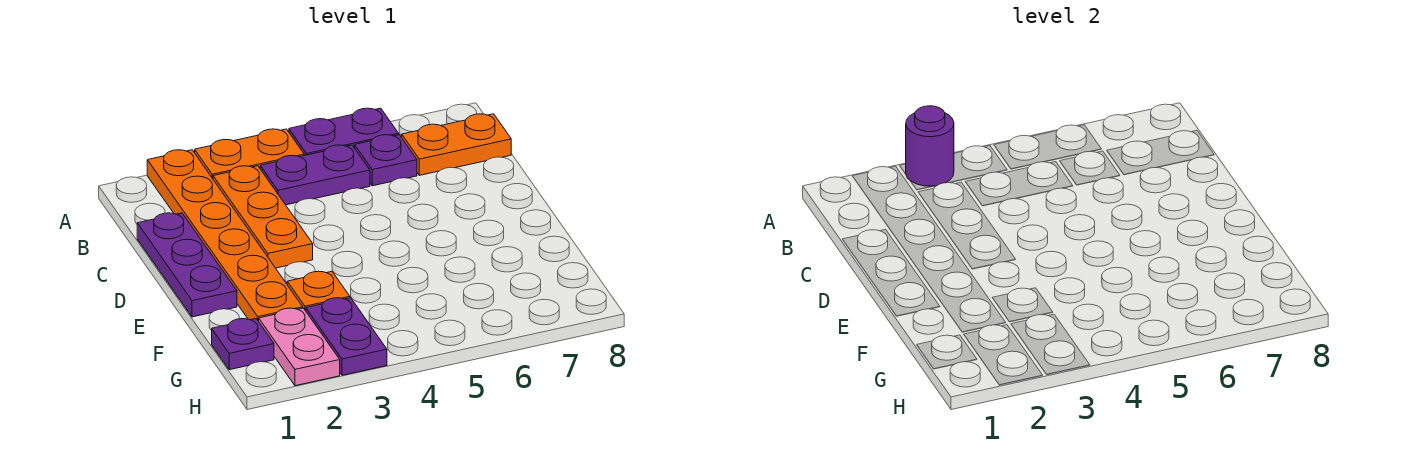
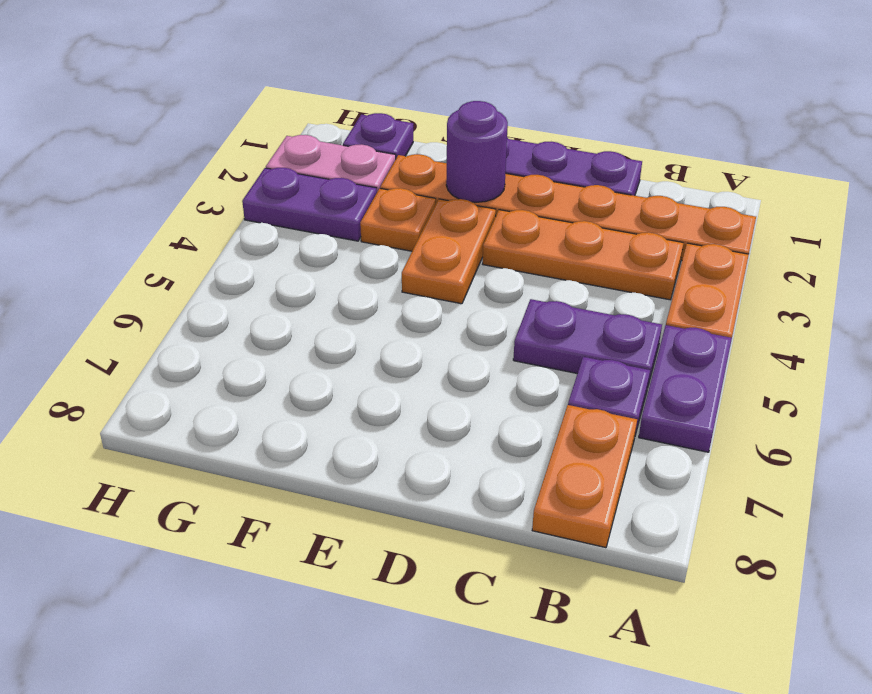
purple 1x1 round brick [906,106,954,186] -> purple 1x1 round brick moved to [446,101,508,202]
purple 1x2 plate [260,145,370,205] -> purple 1x2 plate turned to [513,299,662,385]
none -> orange 1x2 plate [402,199,496,304]

